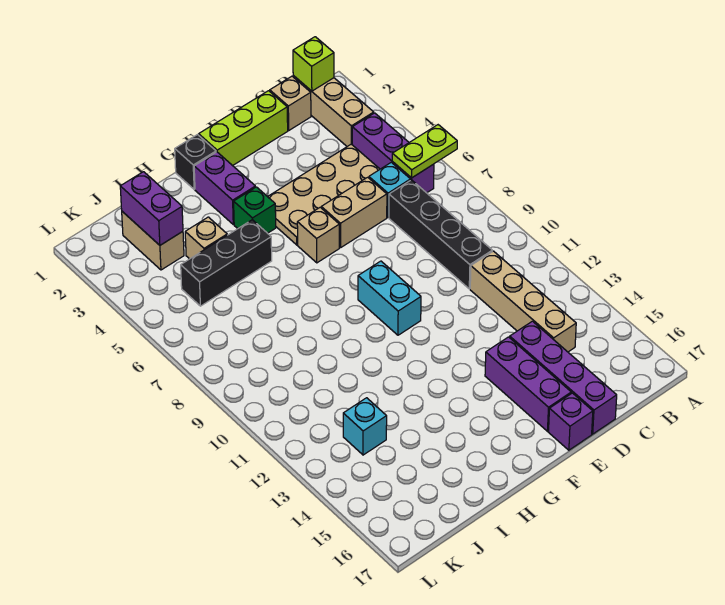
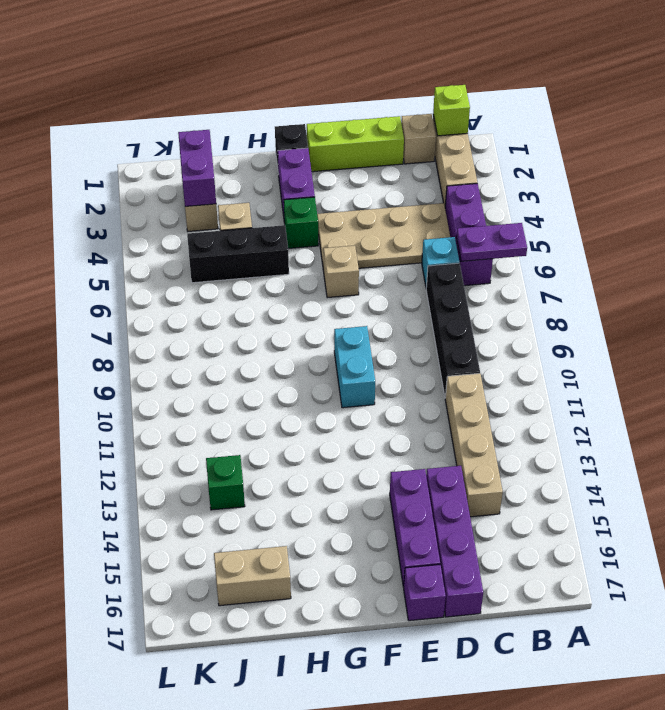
lime 1x2 plate [392,125,457,178] -> purple 1x2 plate [456,223,527,261]
tan 1x2 brick [321,177,387,247] -> tan 1x2 brick moved to [214,546,291,606]
cyan 1x1 brick [343,398,387,455] -> green 1x1 brick [206,455,245,510]

